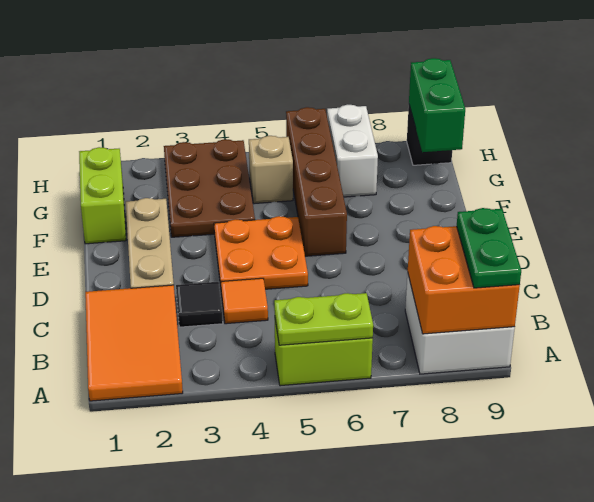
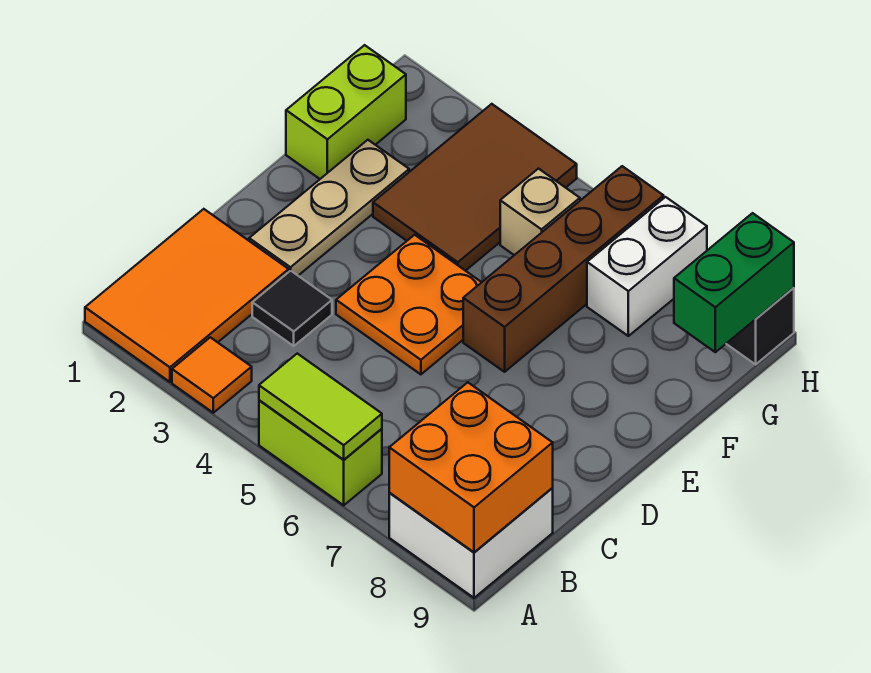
lime 1x2 plate [274,293,373,345] -> lime 1x2 tile [259,354,382,460]
green 1x2 plate [457,208,521,288] -> none
orange 1x1 tile [221,278,268,324] -> orange 1x1 tile moved to [172,337,252,413]
brown 2x3 plate [164,139,255,237] -> brown 2x3 tile [373,104,577,271]

